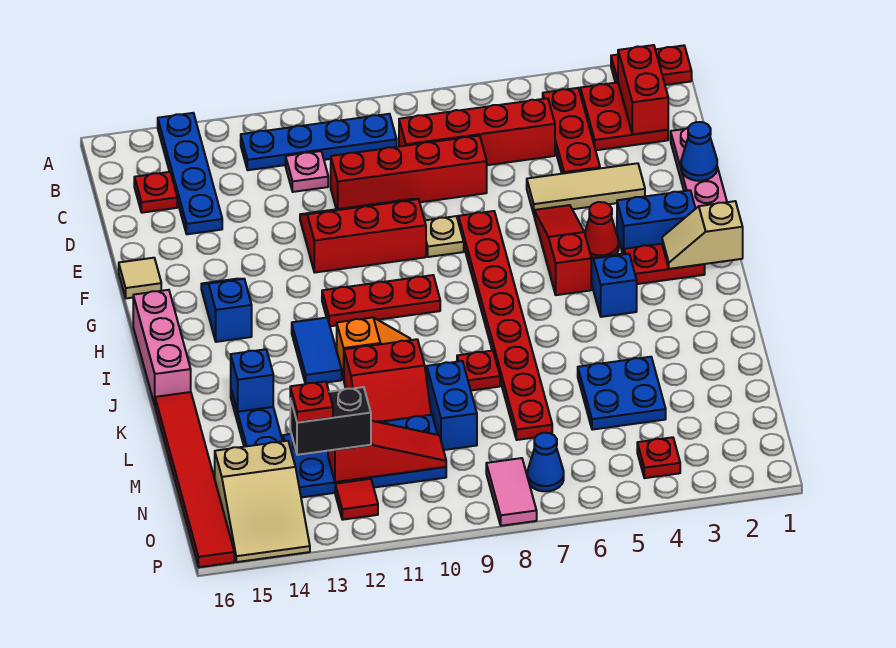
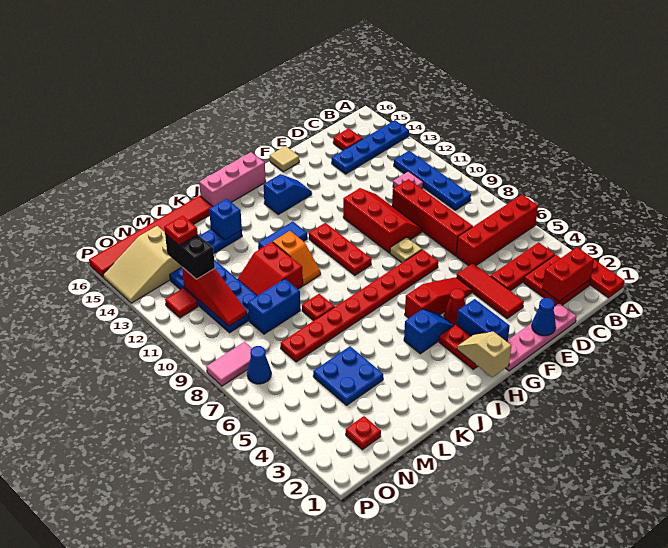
red 1x4 brick [399,98,555,165] -> red 1x4 brick turned to [456,195,538,266]
tan 1x3 tile [527,163,645,214] -> red 1x3 tile [456,263,524,318]
red 1x1 plate [637,437,680,478] -> red 1x1 plate moved to [346,416,381,450]

